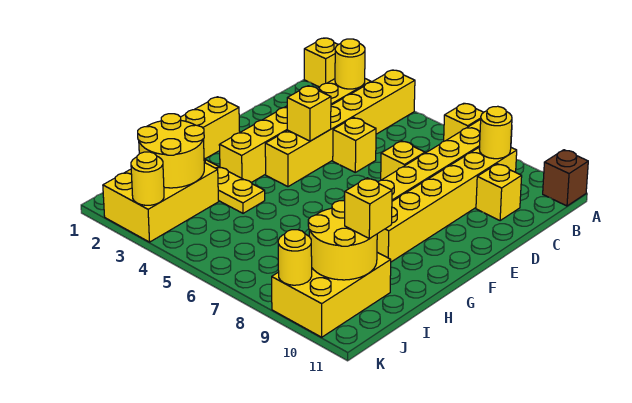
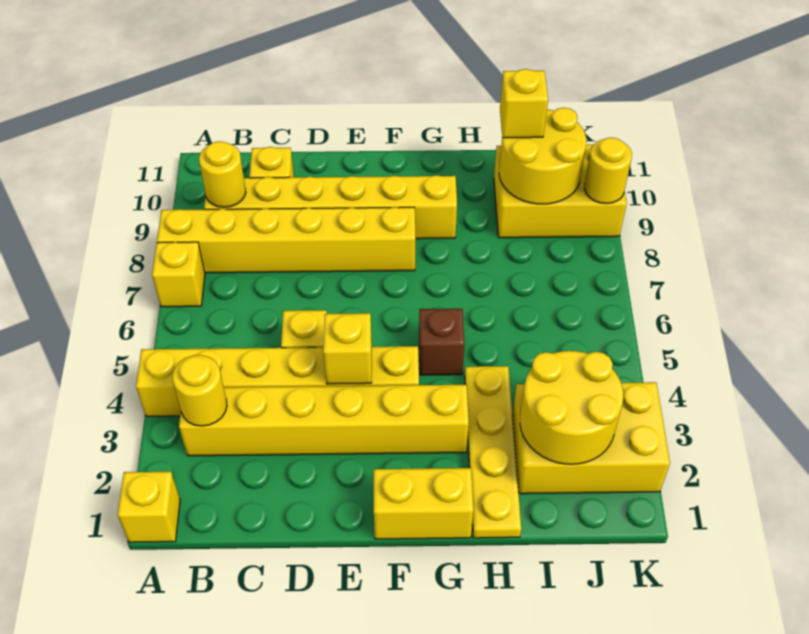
brown 1x1 brick [543,150,588,206] -> brown 1x1 brick moved to [419,309,465,375]
yellow 1x1 brick [381,141,425,180] -> none
yellow 1x1 round brick [131,152,164,205] -> none

